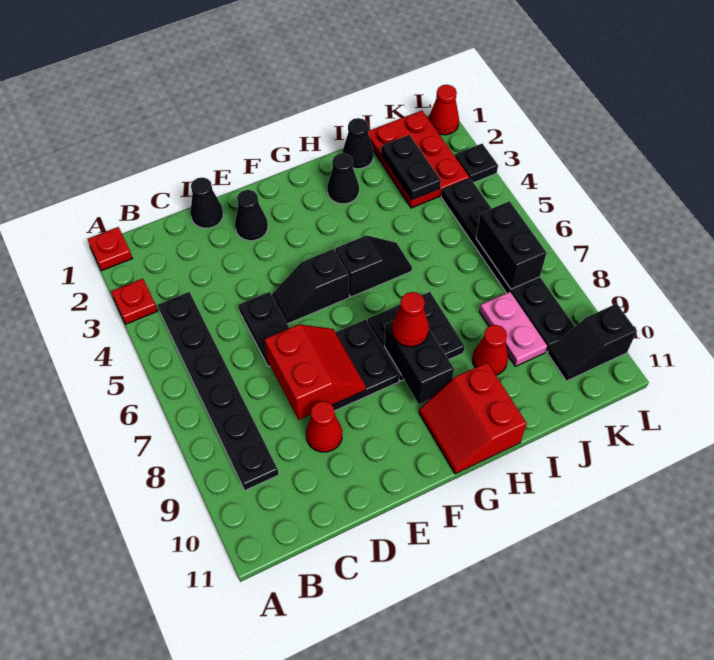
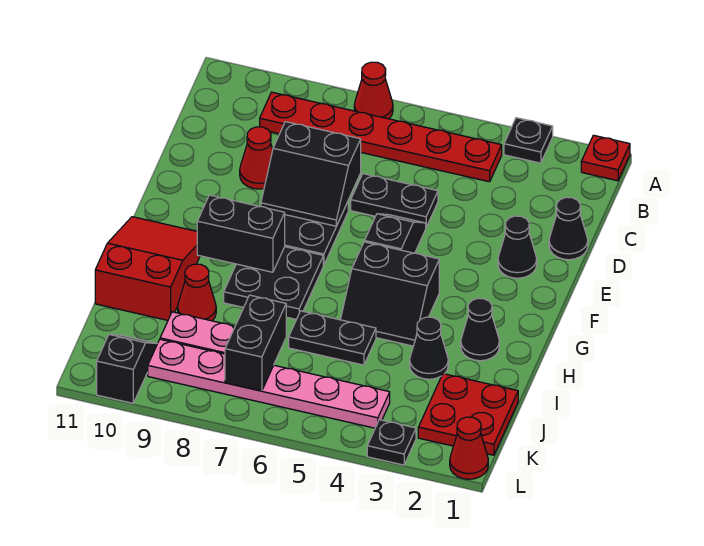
red 1x1 plate [111,279,157,324] -> black 1x1 plate [504,118,553,163]
black 1x6 plate [158,292,279,490] -> red 1x6 plate [260,92,502,182]
red 2x2 slope [265,325,366,420] -> black 2x2 slope [261,122,361,226]
black 1x2 slope [335,235,412,297] -> black 2x2 slope [341,242,439,346]
red 1x1 cone [392,292,429,347] -> red 1x1 cone moved to [354,62,393,119]
red 2x2 slope [419,362,527,474] -> red 2x3 slope [95,217,200,320]
black 1x1 cone [343,118,373,169] -> black 1x1 cone moved to [410,317,448,379]
red 2x3 plate [368,111,469,208] -> red 2x2 plate [418,374,518,455]
black 1x2 plate [381,135,441,200] -> black 1x2 plate moved to [289,311,376,365]
black 1x6 plate [441,178,575,352] -> pink 1x6 plate [148,339,390,428]
black 1x2 brick [476,201,546,289] -> black 1x2 brick turned to [225,295,286,391]

